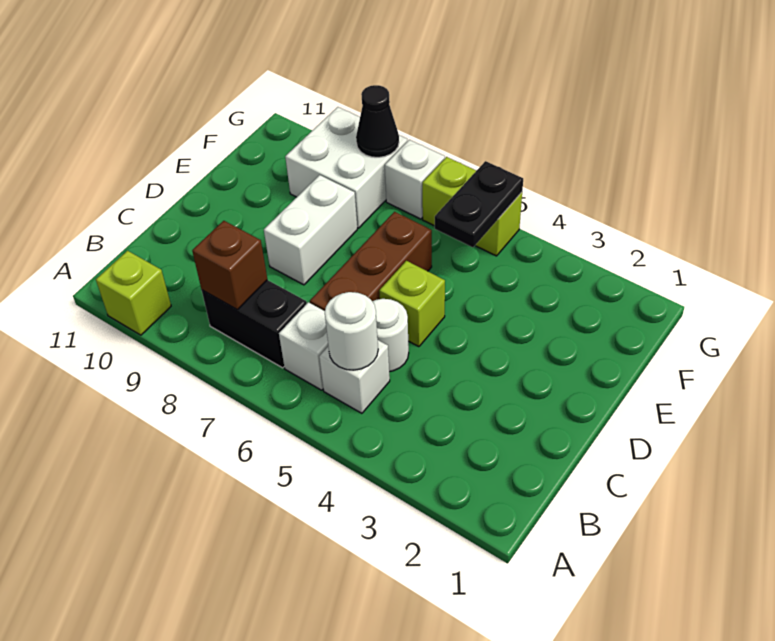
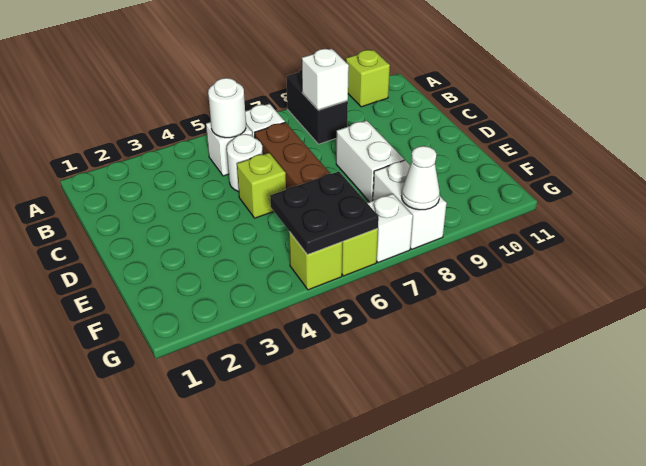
black 1x2 brick [202,280,307,368] -> black 1x2 brick turned to [286,70,348,144]
brown 1x1 brick [192,221,267,310] -> white 1x1 brick [302,49,349,110]
black 1x2 plate [435,161,523,247] -> black 2x2 plate [270,172,379,255]
white 2x2 brick [285,107,407,228] -> white 1x2 brick [373,160,447,249]
black 1x1 cone [356,85,399,157] -> white 1x1 cone [402,146,440,210]

